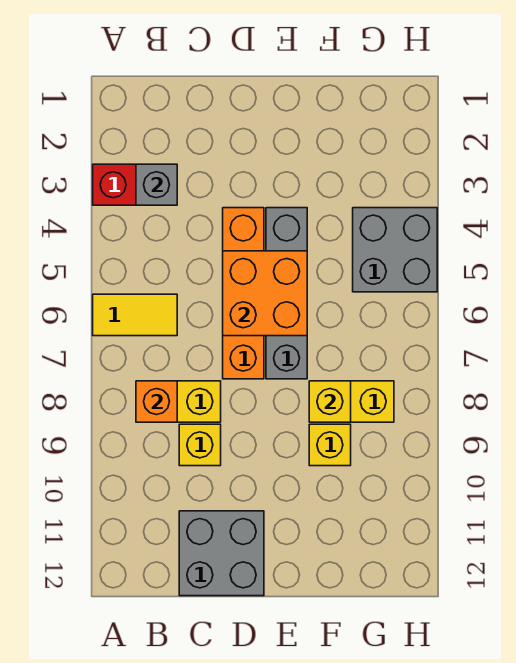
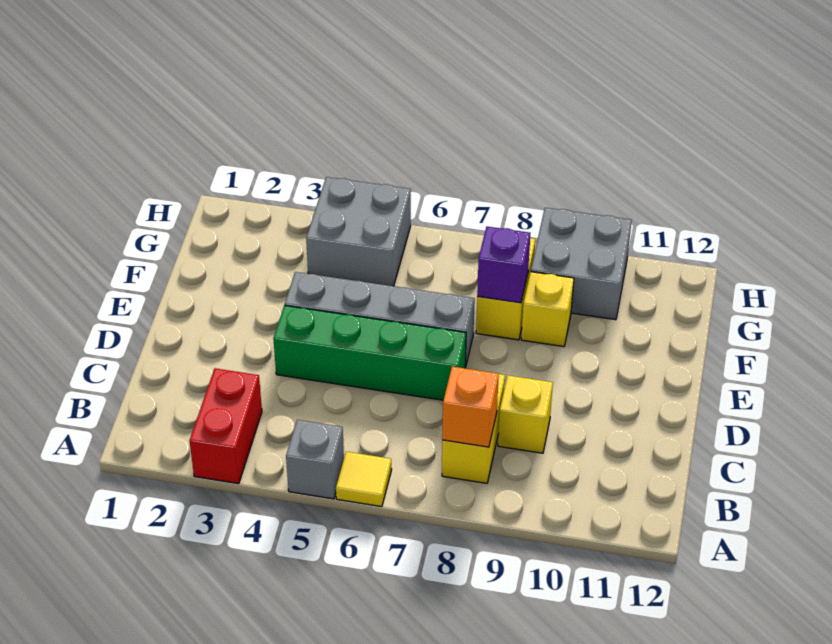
yellow 1x2 tile [93,294,177,336] -> yellow 1x1 tile [336,452,392,507]
grey 1x1 brick [136,164,177,205] -> grey 1x1 brick moved to [286,420,344,499]
grey 2x2 brick [179,511,264,596] -> grey 2x2 brick moved to [531,208,632,320]
orange 1x4 brick [223,208,264,379] -> green 1x4 brick [273,305,466,400]
orange 2x2 brick [223,251,307,336] -> none
yellow 1x1 brick [309,381,351,422] -> purple 1x1 brick [477,227,530,303]

